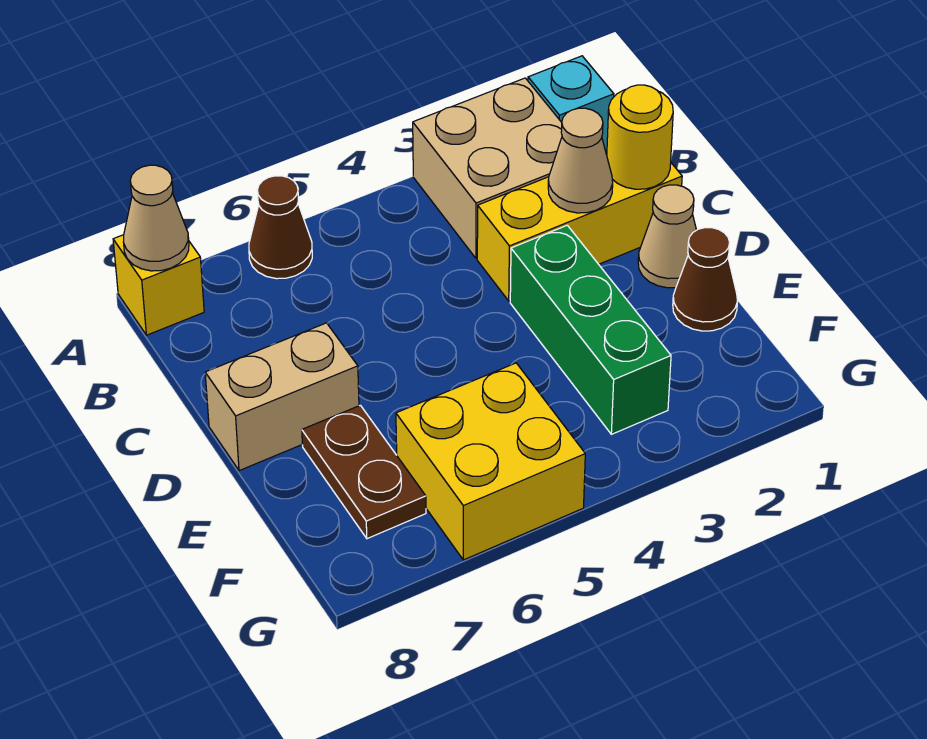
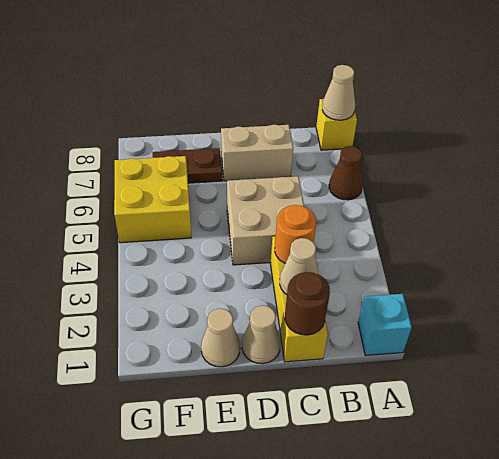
tan 2x2 brick [413,78,562,258] -> tan 2x2 brick moved to [227,176,304,265]
yellow 1x1 round brick [607,85,673,189] -> brown 1x1 round brick [285,272,330,335]
none -> orange 1x1 round brick [275,205,316,263]
green 1x3 brick [510,225,671,434] -> none
tan 1x2 brick [205,323,359,471] -> tan 1x2 brick turned to [221,125,293,181]
brown 1x1 cone [673,228,737,331] -> tan 1x1 cone [201,309,240,367]

